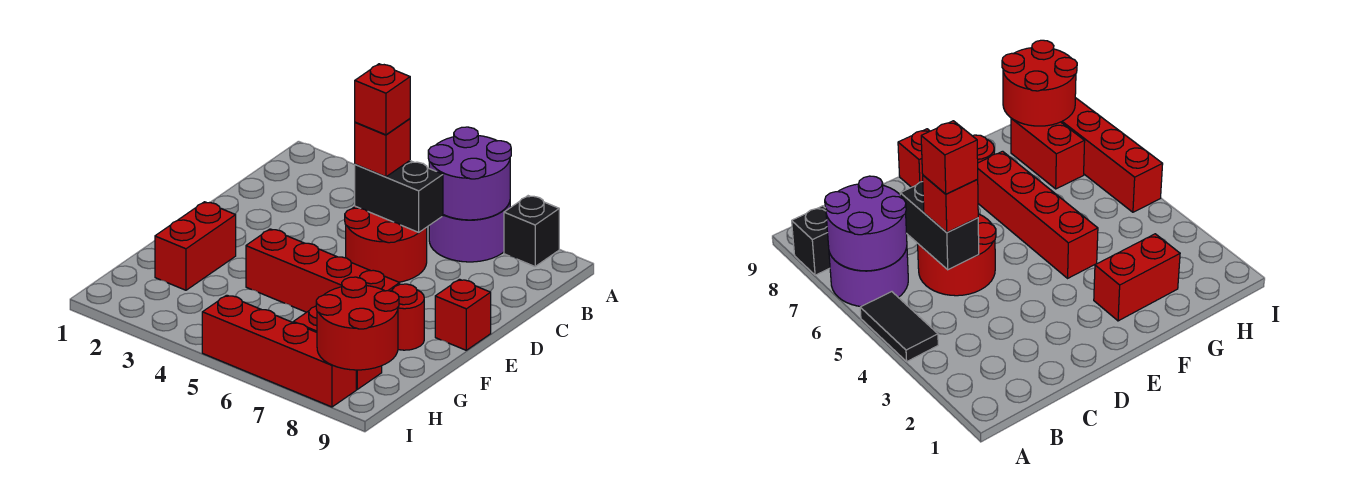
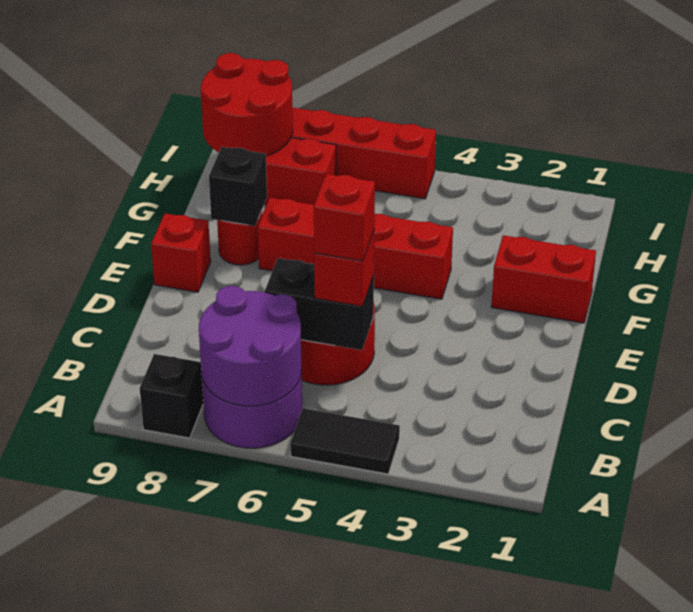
red 1x2 brick [155,202,236,290] -> red 1x2 brick turned to [491,235,596,323]
none -> black 1x1 brick [209,147,267,226]

